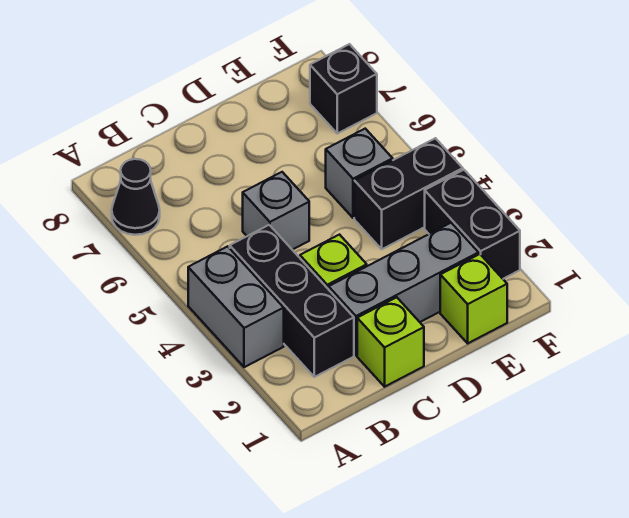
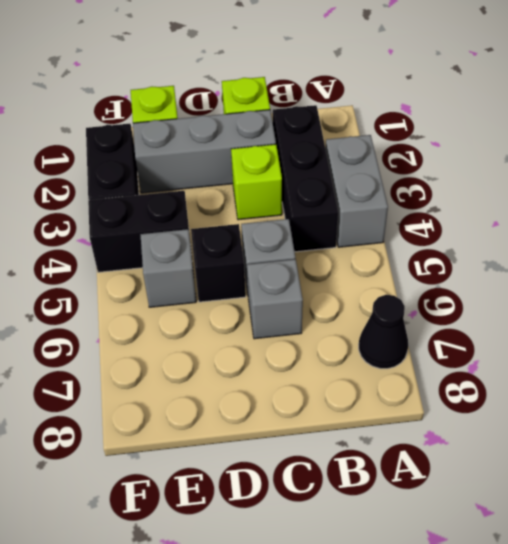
none -> grey 1x1 brick [247,259,303,339]
black 1x1 brick [310,44,377,134] -> black 1x1 brick moved to [191,224,246,302]

